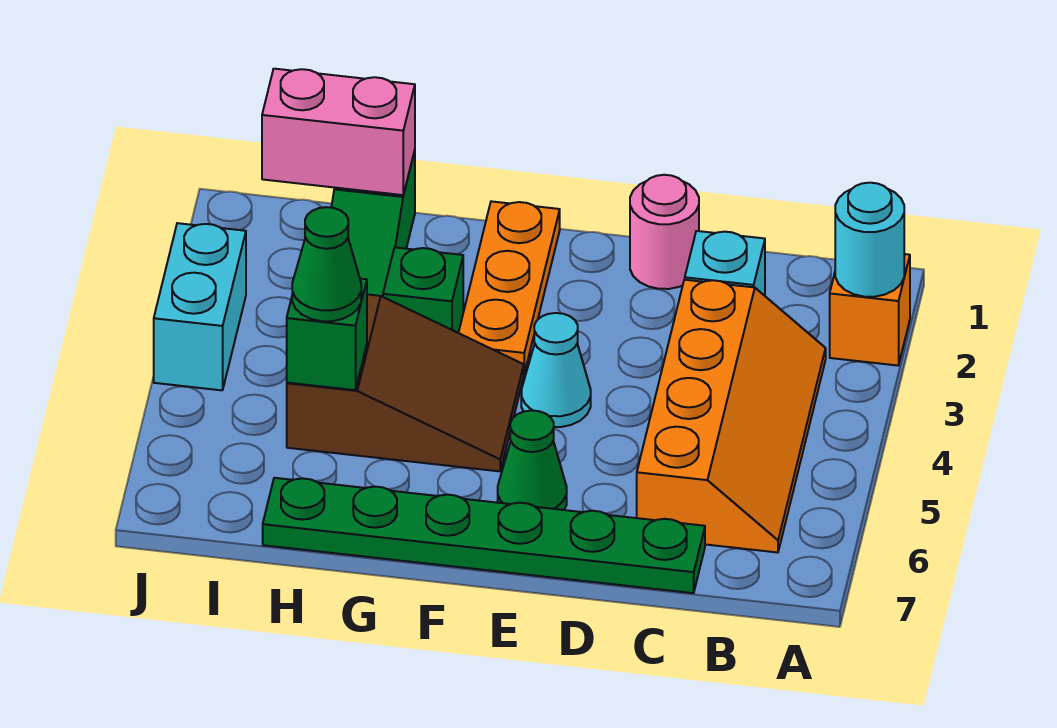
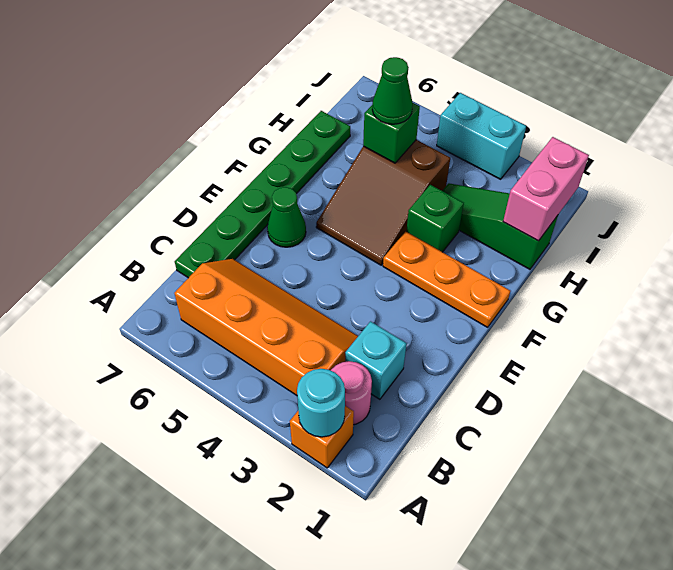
orange 2x4 slope [637,280,826,552] -> orange 2x4 slope turned to [174,259,358,395]
pink 1x1 round brick [630,175,699,289] -> pink 1x1 round brick moved to [331,361,372,425]
cyan 1x1 cone [521,313,591,427] -> none

